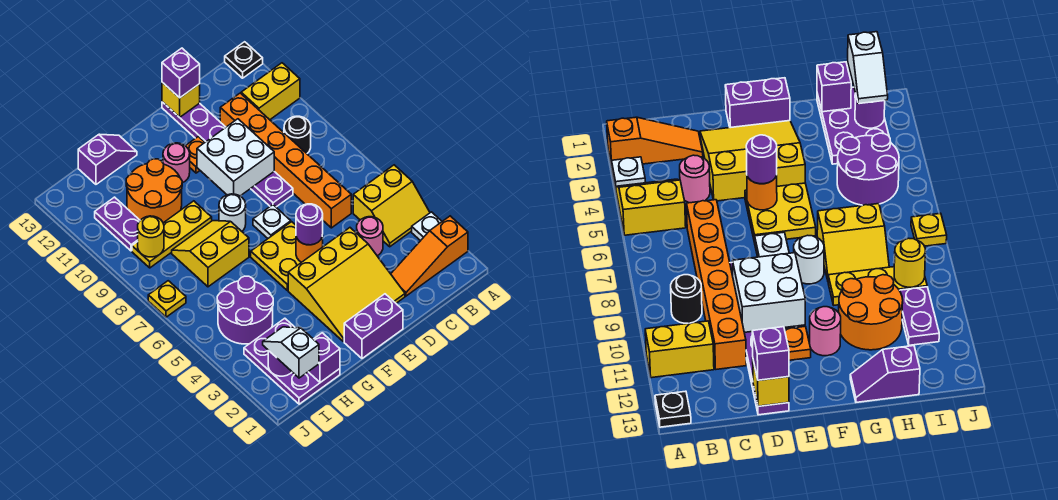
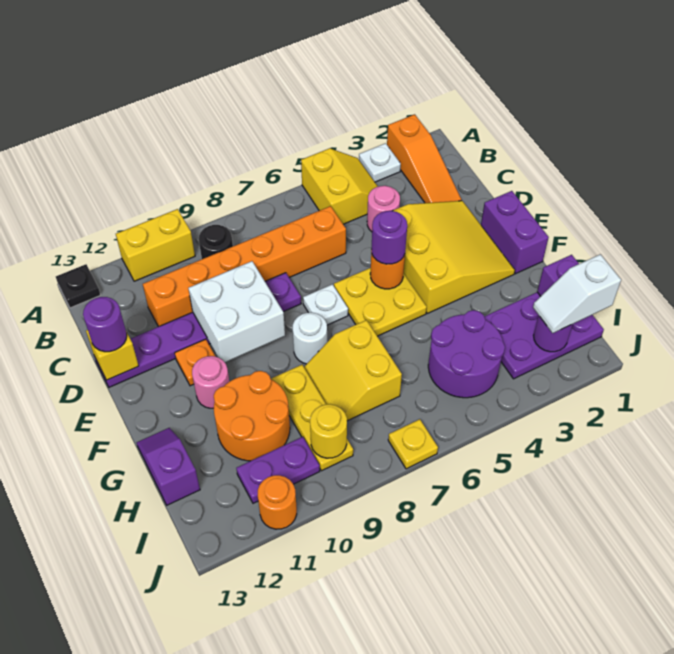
yellow 1x2 brick [241,63,300,120] -> yellow 1x2 brick turned to [116,209,195,281]
purple 1x1 brick [162,48,200,98] -> purple 1x1 round brick [83,297,127,352]
none -> orange 1x1 round brick [258,475,297,529]

